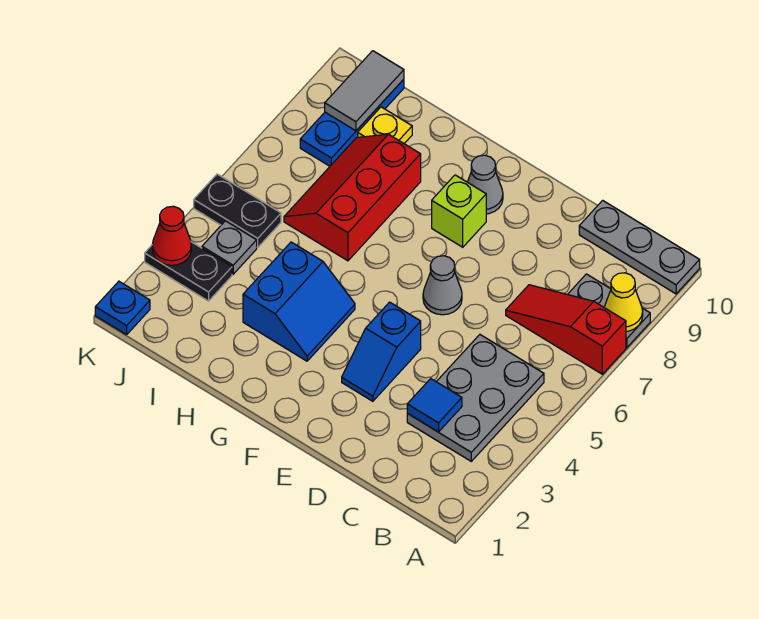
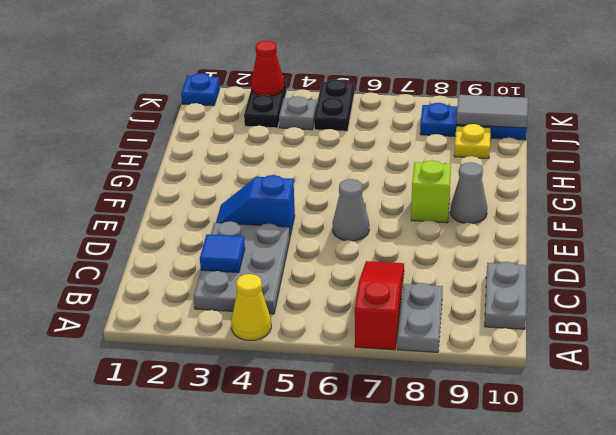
yellow 1x1 cone [604,273,643,331] -> yellow 1x1 cone moved to [231,274,271,340]
grey 1x3 plate [579,200,700,294] -> grey 1x2 plate [485,262,526,329]
grey 2x3 plate [407,335,544,461] -> grey 2x3 plate turned to [194,221,290,314]
blue 2x2 slope [243,242,355,361] -> none
red 2x3 slope [284,134,421,261] -> none

